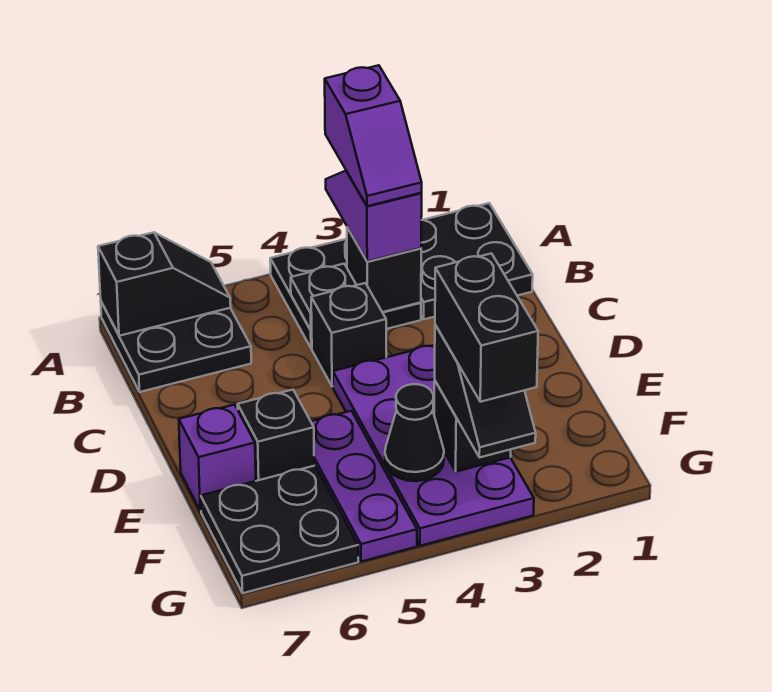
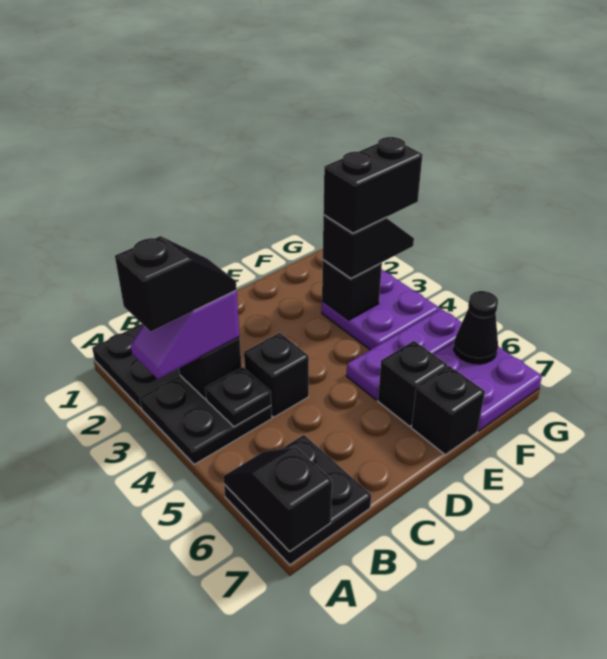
purple 1x2 slope [325,65,422,206] -> black 1x2 slope [115,236,237,331]
purple 2x4 plate [333,345,534,546] -> purple 2x2 plate [322,270,439,350]
purple 1x1 brick [179,405,256,511] -> black 1x1 brick [411,366,485,455]
black 1x1 cone [385,384,444,481] -> black 1x1 cone moved to [454,291,498,364]
black 2x2 plate [201,466,358,593] -> purple 2x2 plate [434,342,542,431]

